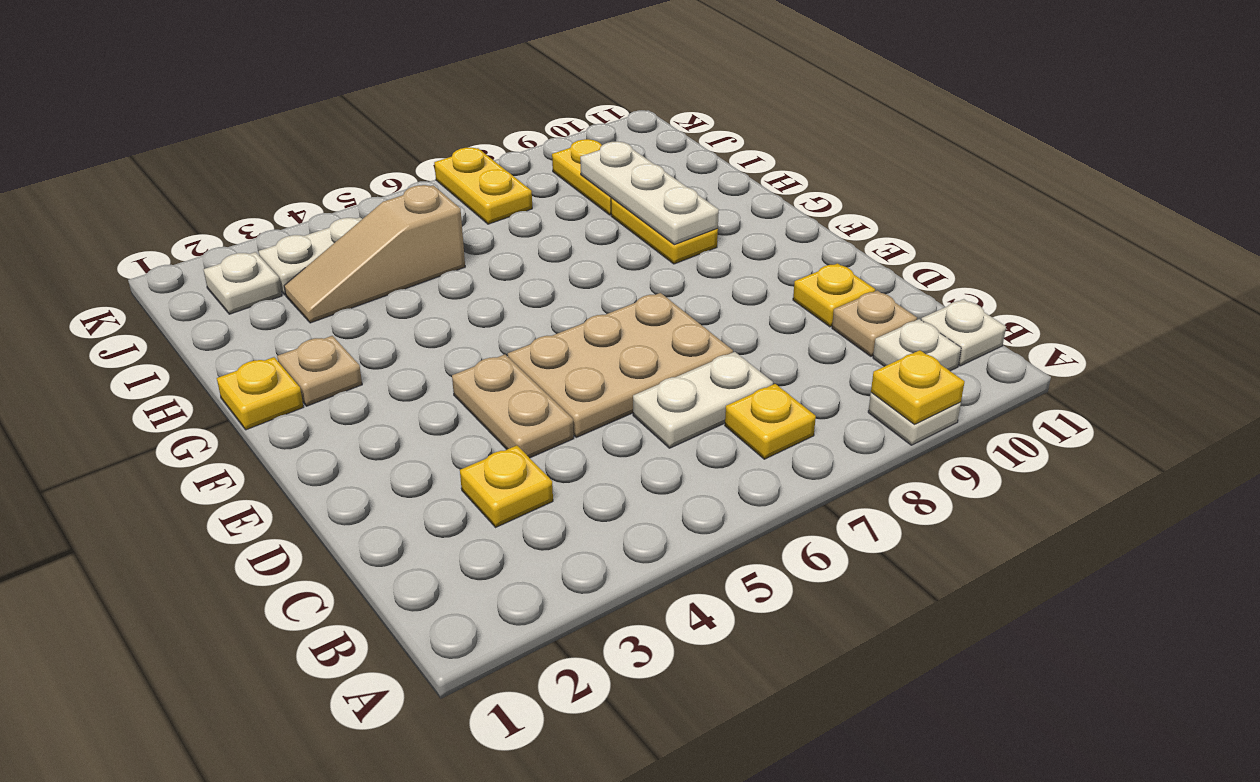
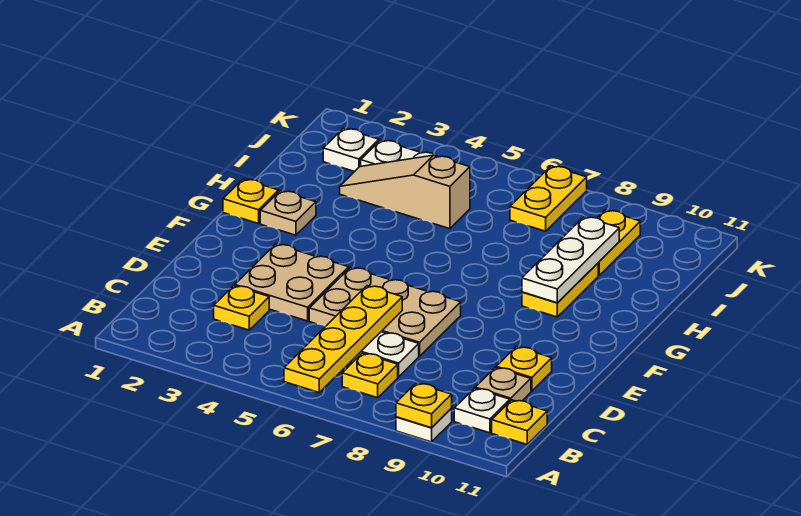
none -> yellow 1x4 plate [284,286,402,392]
white 1x1 plate [921,299,1006,366] -> yellow 1x1 plate [492,400,547,444]
tan 1x2 plate [452,354,574,458] -> tan 2x2 plate [235,244,349,321]

